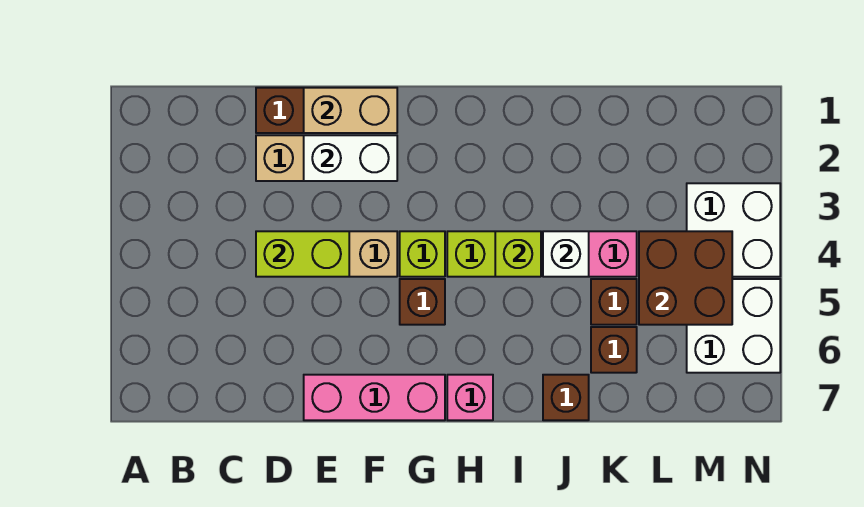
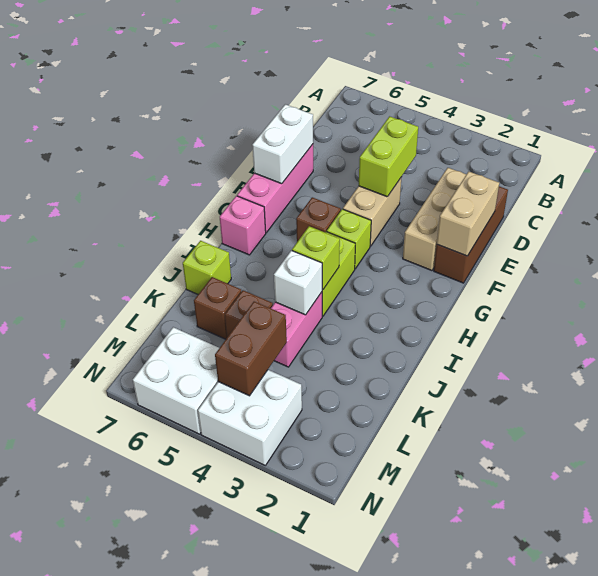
white 1x2 brick [304,135,397,181] -> white 1x2 brick moved to [252,104,313,184]
brown 1x1 brick [543,375,589,420] -> lime 1x1 brick [183,241,231,294]
brown 2x2 brick [639,231,732,325] -> brown 1x2 brick [215,302,287,396]

